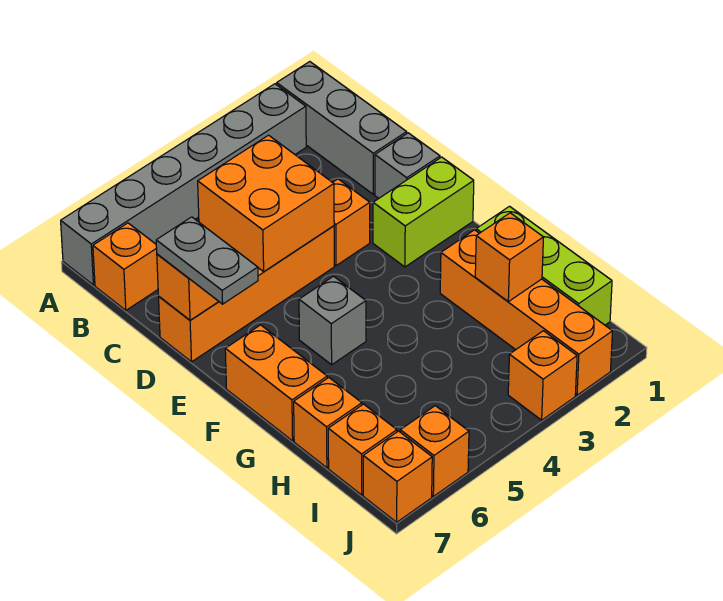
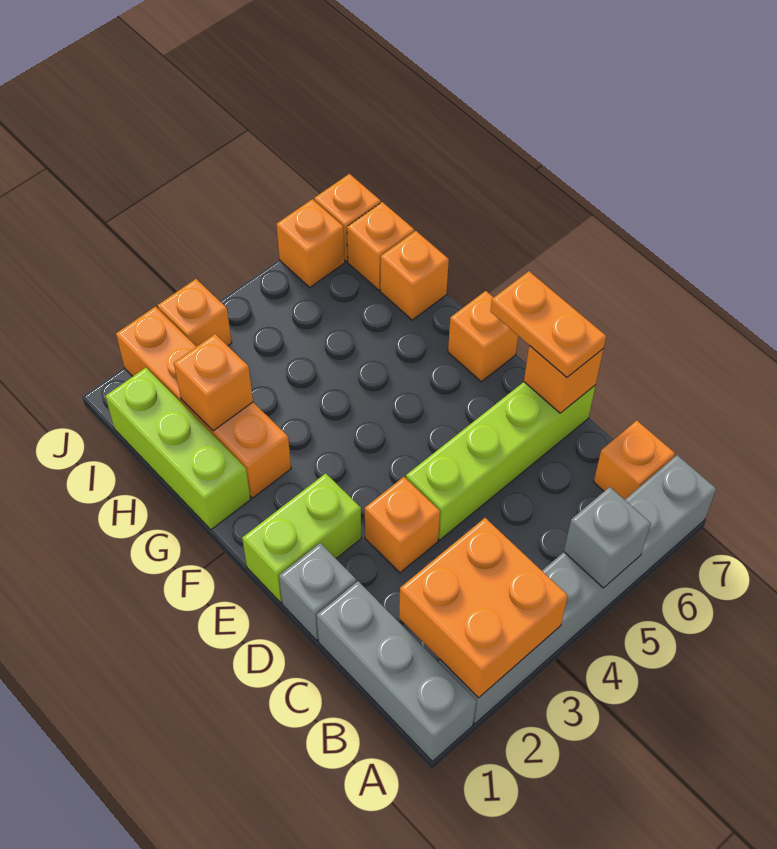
orange 2x2 brick [198,135,334,272] -> orange 2x2 brick moved to [399,518,568,698]
orange 1x4 brick [159,226,334,362] -> lime 1x4 brick [406,382,596,540]
grey 1x2 plate [156,217,258,304] -> orange 1x2 plate [491,271,606,377]
grey 1x1 brick [299,276,366,365] -> grey 1x1 brick moved to [564,487,651,588]
orange 1x2 brick [225,325,327,441] -> orange 1x1 brick [448,291,518,382]

